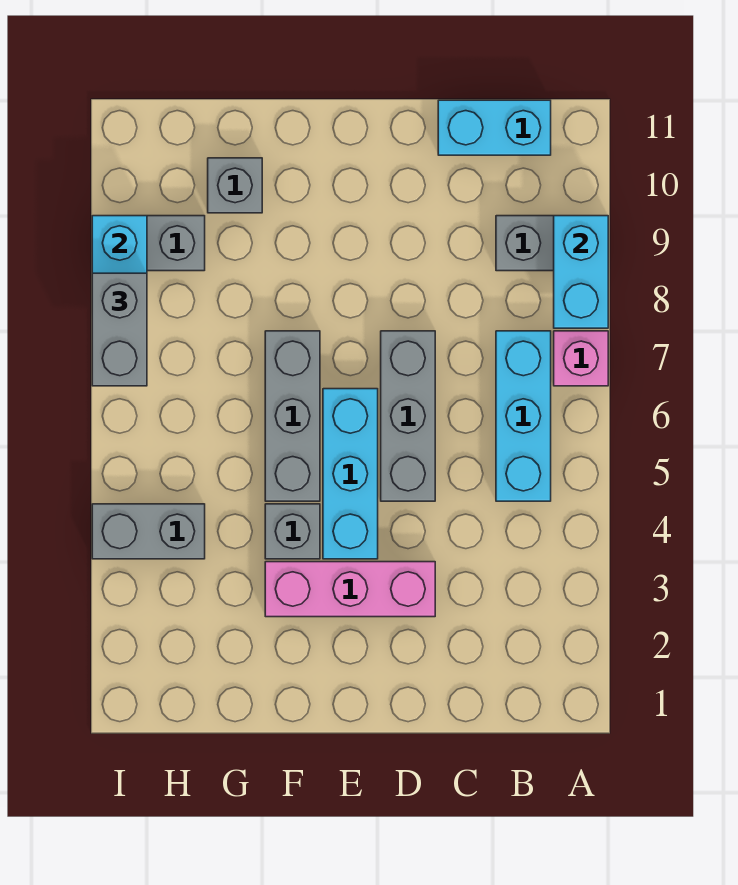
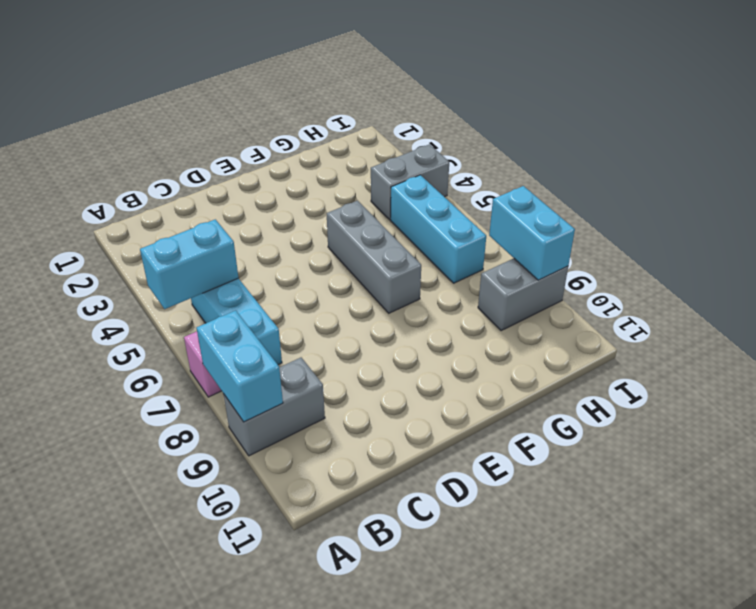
cyan 1x2 brick [438,100,551,155] -> cyan 1x2 brick moved to [140,219,238,309]
pink 1x3 brick [265,562,435,617] -> none
grey 1x3 brick [381,331,435,501] -> none
cyan 1x3 brick [323,389,378,559] -> cyan 1x3 brick moved to [391,175,486,283]
grey 1x1 brick [265,504,320,559] -> none
grey 1x1 brick [208,158,262,213] -> none
grey 1x2 brick [92,273,147,386] -> none

